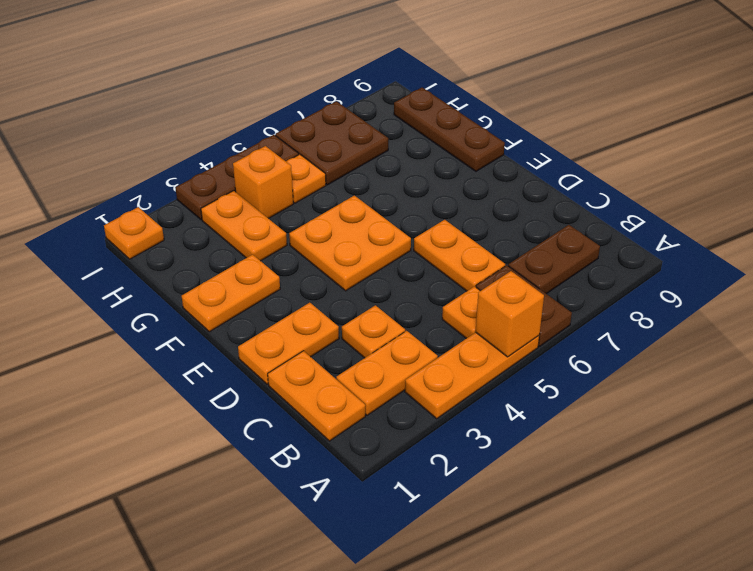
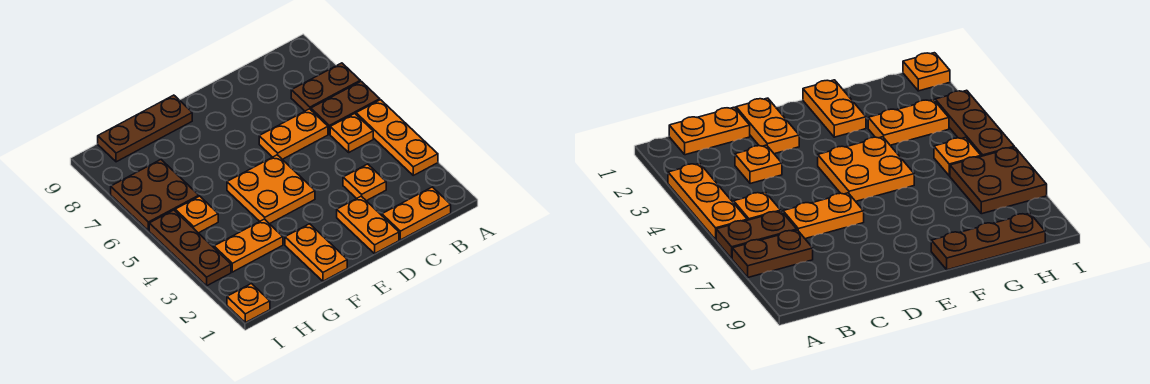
orange 1x1 brick [475,271,544,357] -> none
orange 1x2 plate [336,331,438,415] -> none
brown 1x2 plate [508,225,600,294] -> brown 1x2 plate turned to [291,63,360,111]
orange 1x1 brick [233,146,293,218] -> none

